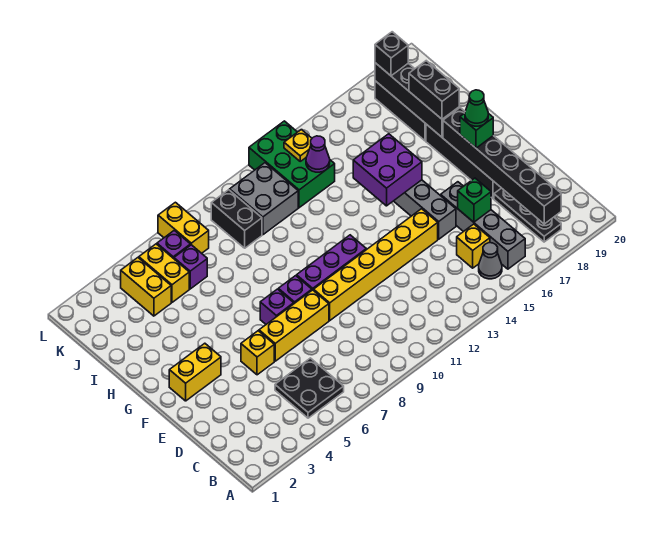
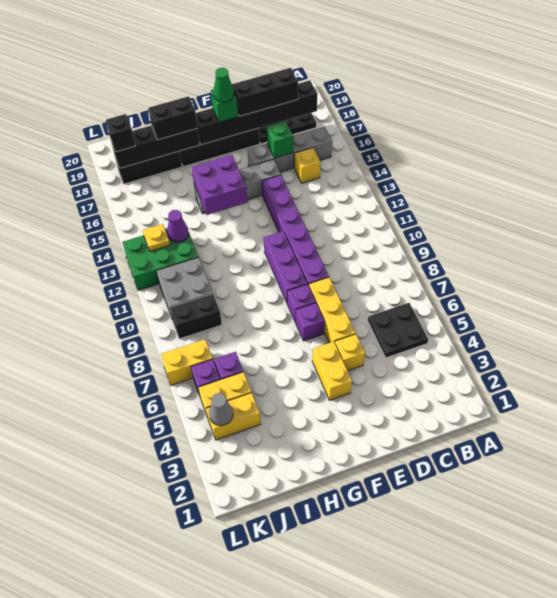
grey 1x1 cone [479,243,502,279] -> grey 1x1 cone moved to [209,393,233,426]
none -> black 1x3 brick [232,68,298,116]
yellow 1x6 brick [314,209,438,320] -> purple 1x6 brick [262,175,329,285]
yellow 1x2 brick [169,343,221,401] -> yellow 1x2 brick moved to [312,342,352,400]

